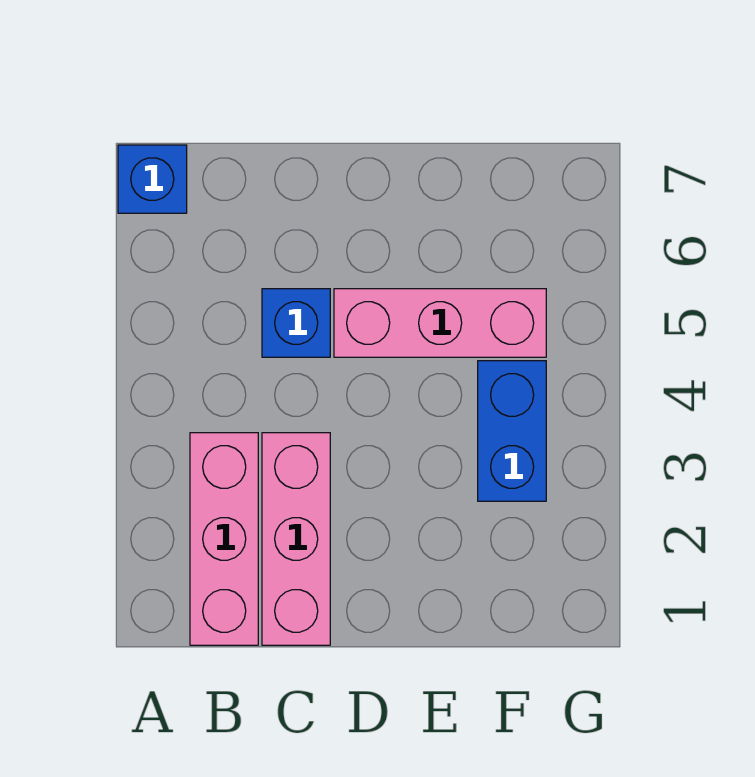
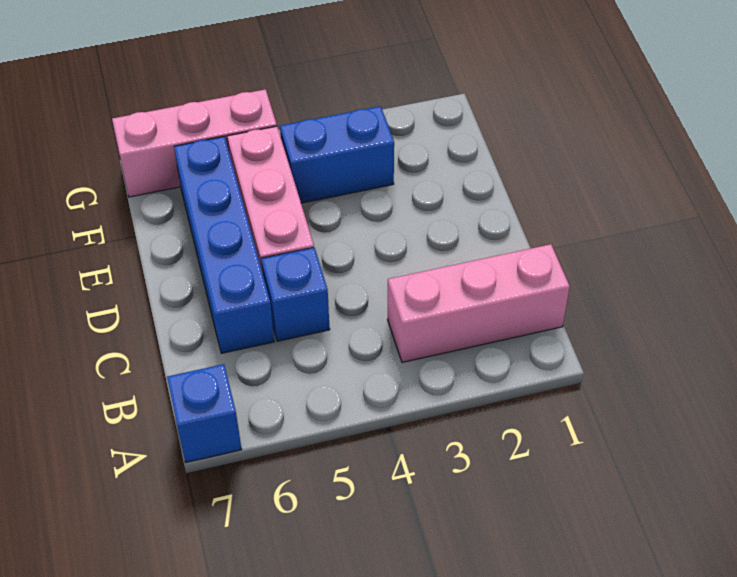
pink 1x3 brick [262,433,330,645] -> pink 1x3 brick moved to [112,89,277,197]
none -> blue 1x4 brick [174,137,274,353]

